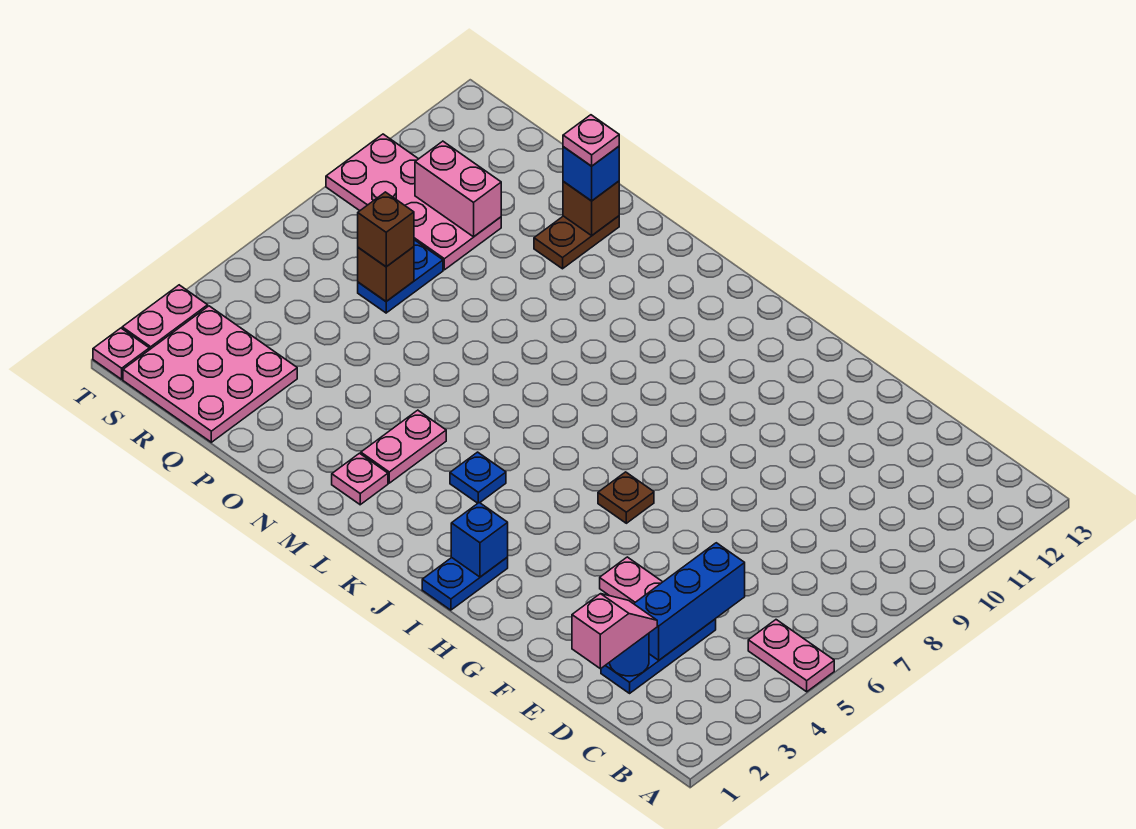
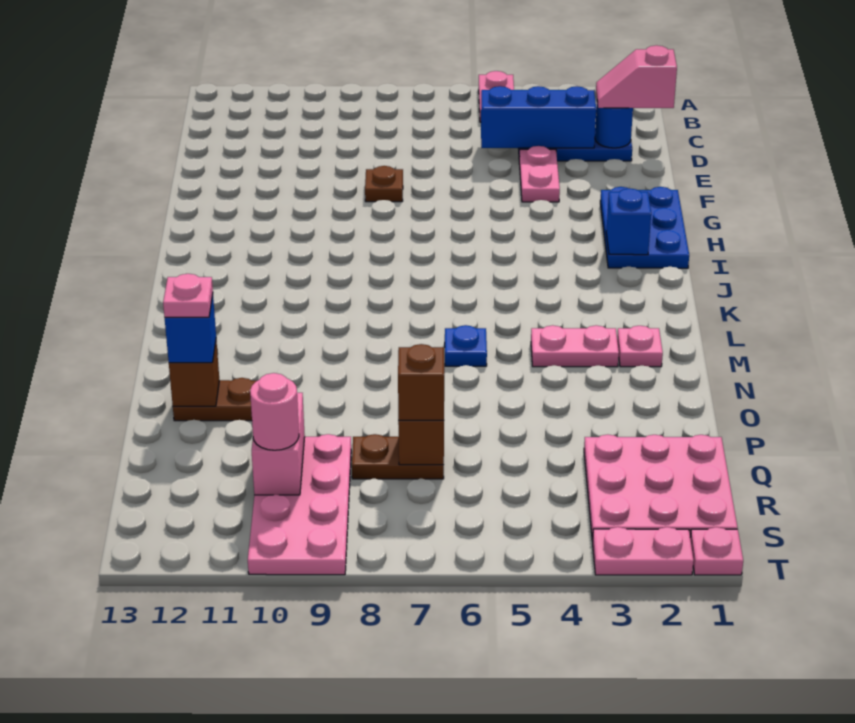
brown 1x1 plate [598,472,654,523] -> brown 1x1 plate moved to [365,166,403,202]
blue 1x2 plate [422,557,508,610] -> blue 2x3 plate [600,187,689,268]
blue 1x1 plate [450,452,506,503] -> blue 1x1 plate moved to [445,325,487,366]
blue 1x2 plate [358,240,443,313] -> brown 1x2 plate [352,434,444,479]
none -> pink 1x1 round brick [250,373,299,450]

